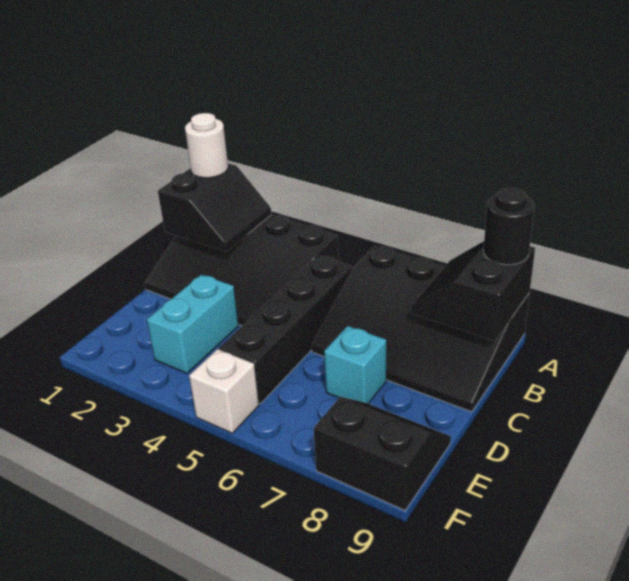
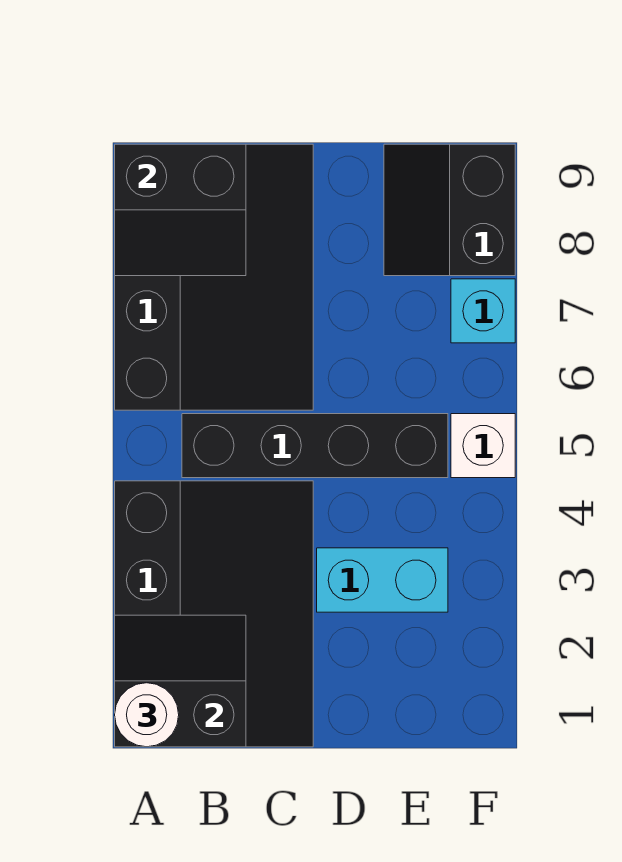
black 1x1 round brick [483,188,534,265] -> none
cyan 1x1 brick [324,326,386,403] -> cyan 1x1 brick moved to [451,279,515,343]

